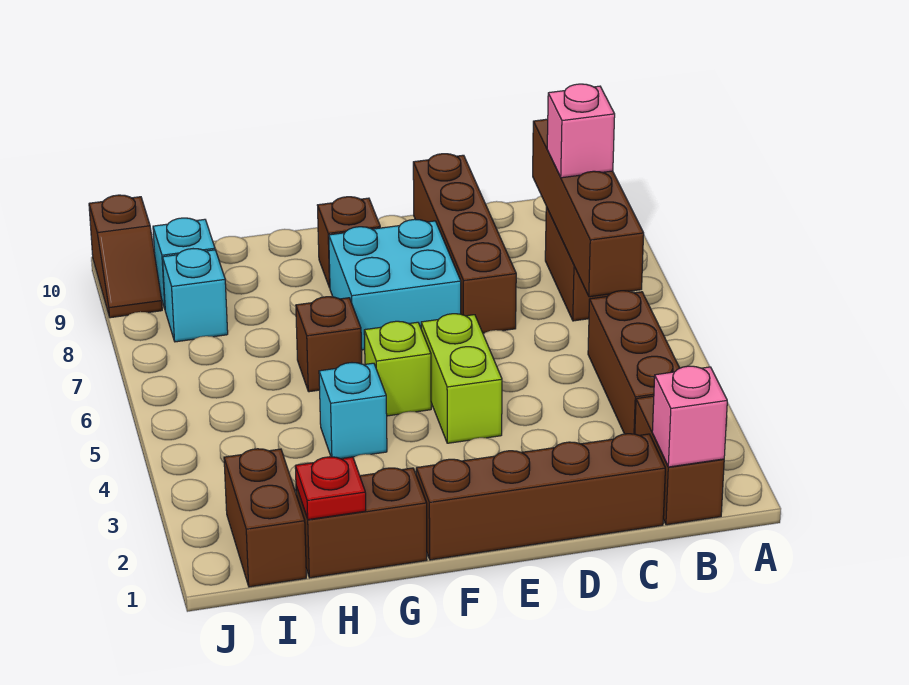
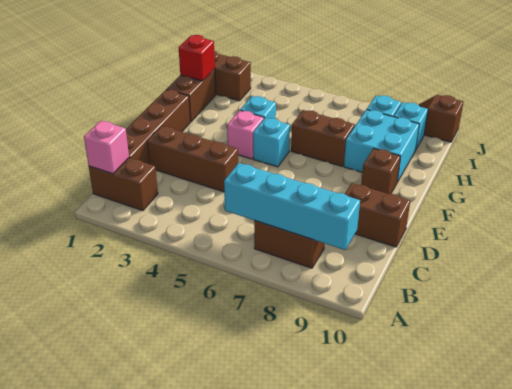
brown 1x3 brick [588,291,680,434] -> brown 1x3 brick moved to [147,126,238,192]
brown 1x4 brick [533,119,644,297] -> cyan 1x4 brick [224,163,360,250]
pink 1x1 brick [547,84,615,178] -> pink 1x1 brick moved to [227,110,264,159]
brown 1x4 brick [413,154,516,333] -> brown 1x2 brick [345,183,410,247]
lime 1x2 brick [421,314,502,443] -> none
cyan 2x2 brick [329,219,461,350] -> cyan 2x2 brick moved to [344,110,419,182]
lime 1x1 brick [364,321,431,416] -> cyan 1x1 brick [253,118,290,167]
brown 1x1 brick [296,297,362,392] -> brown 1x2 brick [291,110,355,166]
red 1x1 plate [295,457,366,520] -> red 1x1 brick [179,35,215,81]

